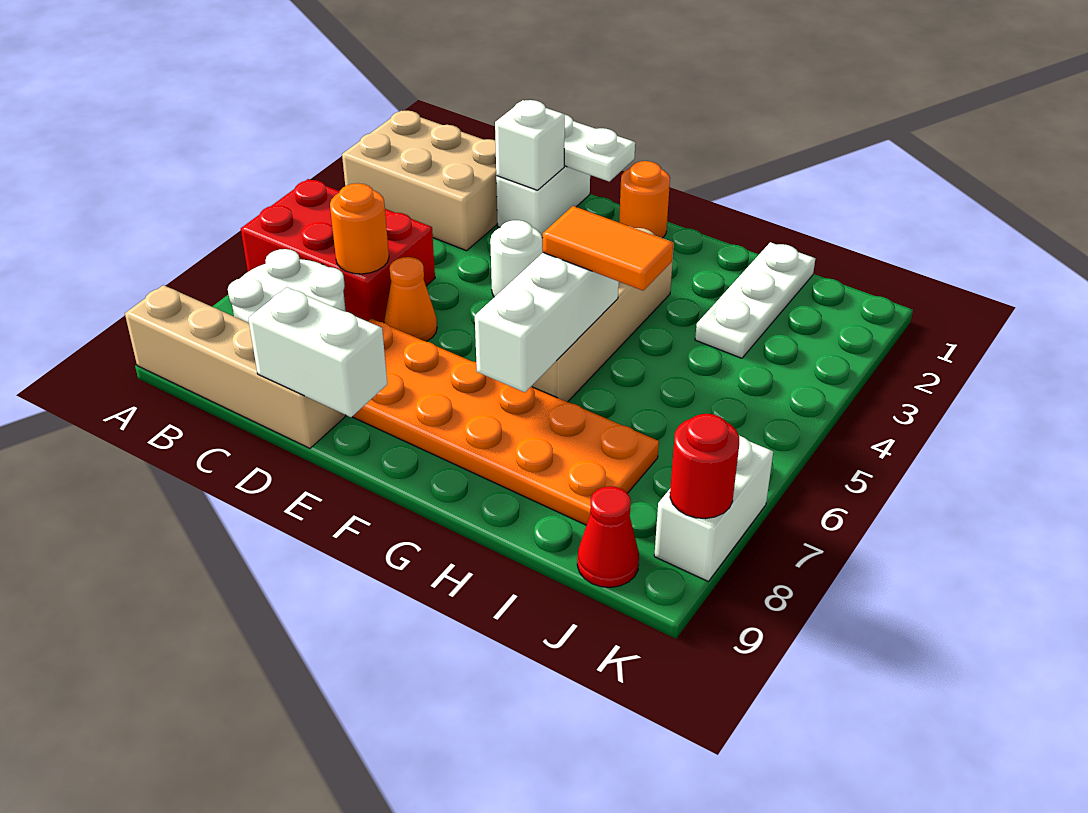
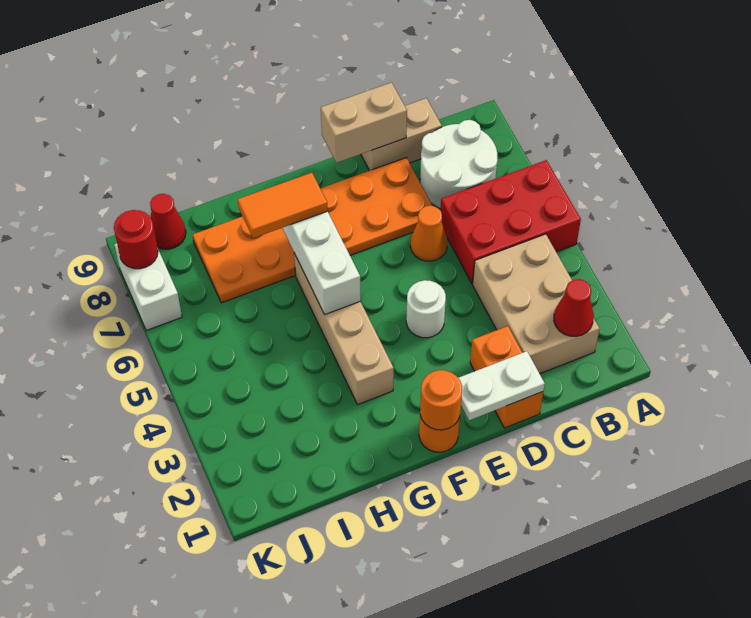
tan 2x3 brick [342,111,497,251] -> tan 2x3 brick turned to [473,234,600,374]
tan 1x4 brick [125,285,346,448] -> tan 1x2 brick [361,98,442,171]
none -> red 1x1 cone [554,279,594,336]
orange 1x1 round brick [330,183,389,274] -> orange 1x1 round brick moved to [420,370,462,430]
white 1x2 brick [496,166,590,238] -> orange 1x2 brick [470,326,543,428]
white 1x1 brick [495,100,565,190] -> none
white 1x2 brick [248,287,387,417] -> tan 1x2 brick [321,83,407,163]
orange 1x2 tile [542,206,673,291] -> orange 1x2 tile moved to [238,173,328,238]
white 1x3 plate [695,242,815,358] -> none

